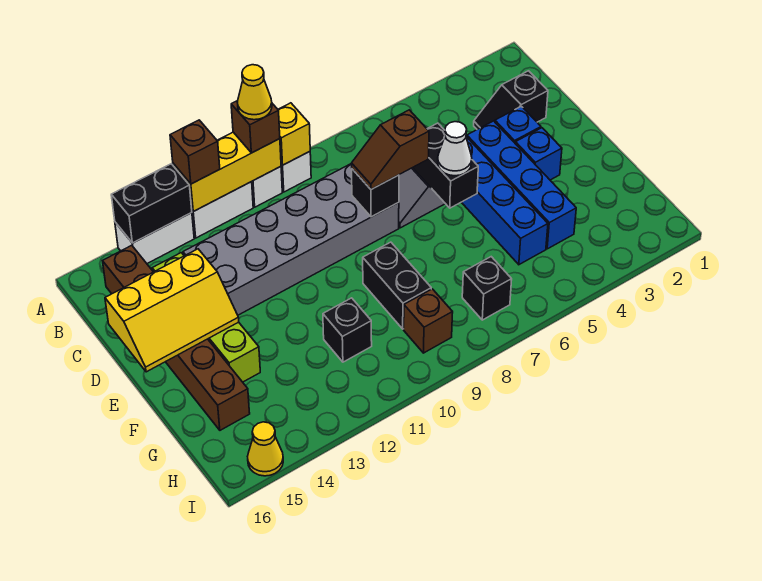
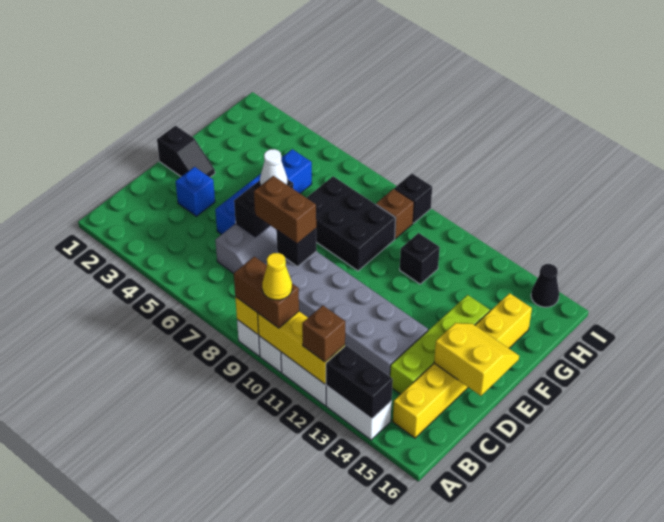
brown 1x1 brick [231,101,280,153] -> brown 1x2 brick [234,257,299,328]
brown 1x6 brick [103,245,250,430] -> yellow 1x6 brick [393,293,532,438]
black 1x2 slope [474,71,548,129] -> black 1x2 slope moved to [157,126,215,177]
blue 1x4 brick [467,121,576,249] -> none
brown 1x2 slope [352,110,429,189] -> brown 1x2 brick [254,176,316,244]
yellow 2x3 slope [105,249,239,372] -> yellow 2x2 slope [434,323,519,396]
blue 1x1 brick [515,128,562,180] -> none
black 1x2 brick [363,242,431,329] -> black 2x3 brick [307,176,396,271]
black 1x1 brick [462,257,512,320] -> black 1x1 brick moved to [395,174,432,223]
yellow 1x1 cone [248,422,283,476] -> black 1x1 cone [531,264,559,307]

